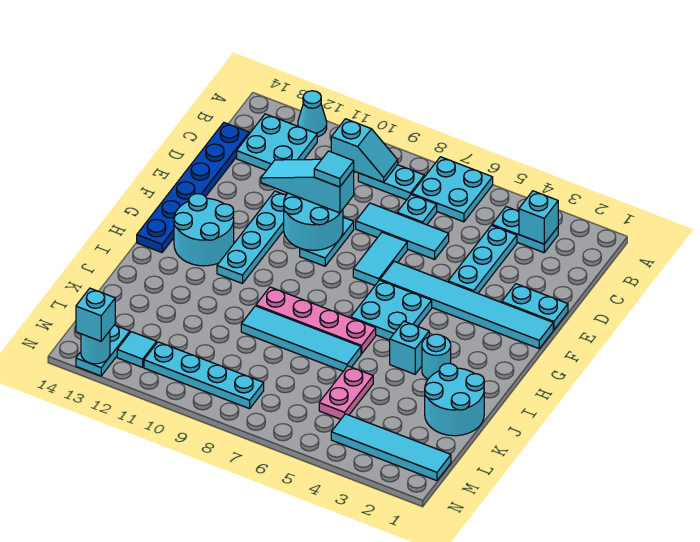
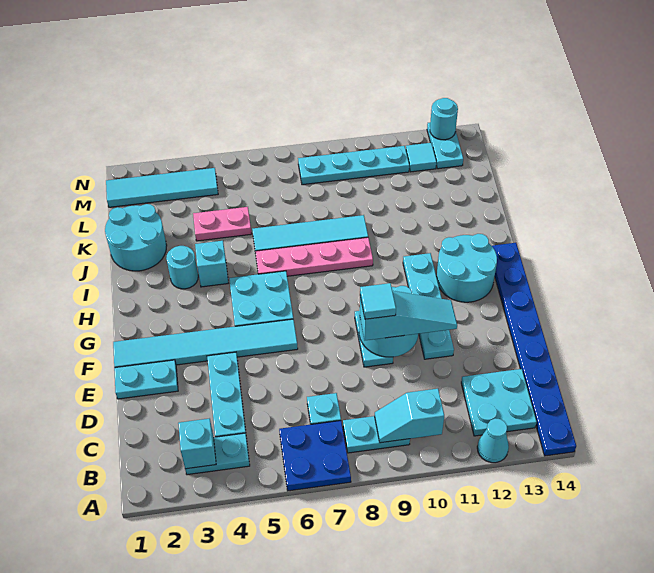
cyan 2x2 plate [412,157,493,222] -> blue 2x2 plate [279,421,351,491]
blue 1x6 plate [137,123,249,252] -> blue 1x8 plate [492,243,576,456]
cyan 1x3 tile [356,203,449,259] -> none
cyan 1x2 tile [353,232,407,285] -> none
pink 1x2 plate [319,366,373,419] -> pink 1x2 plate turned to [193,207,251,241]
cyan 1x1 brick [76,288,115,341] -> none

